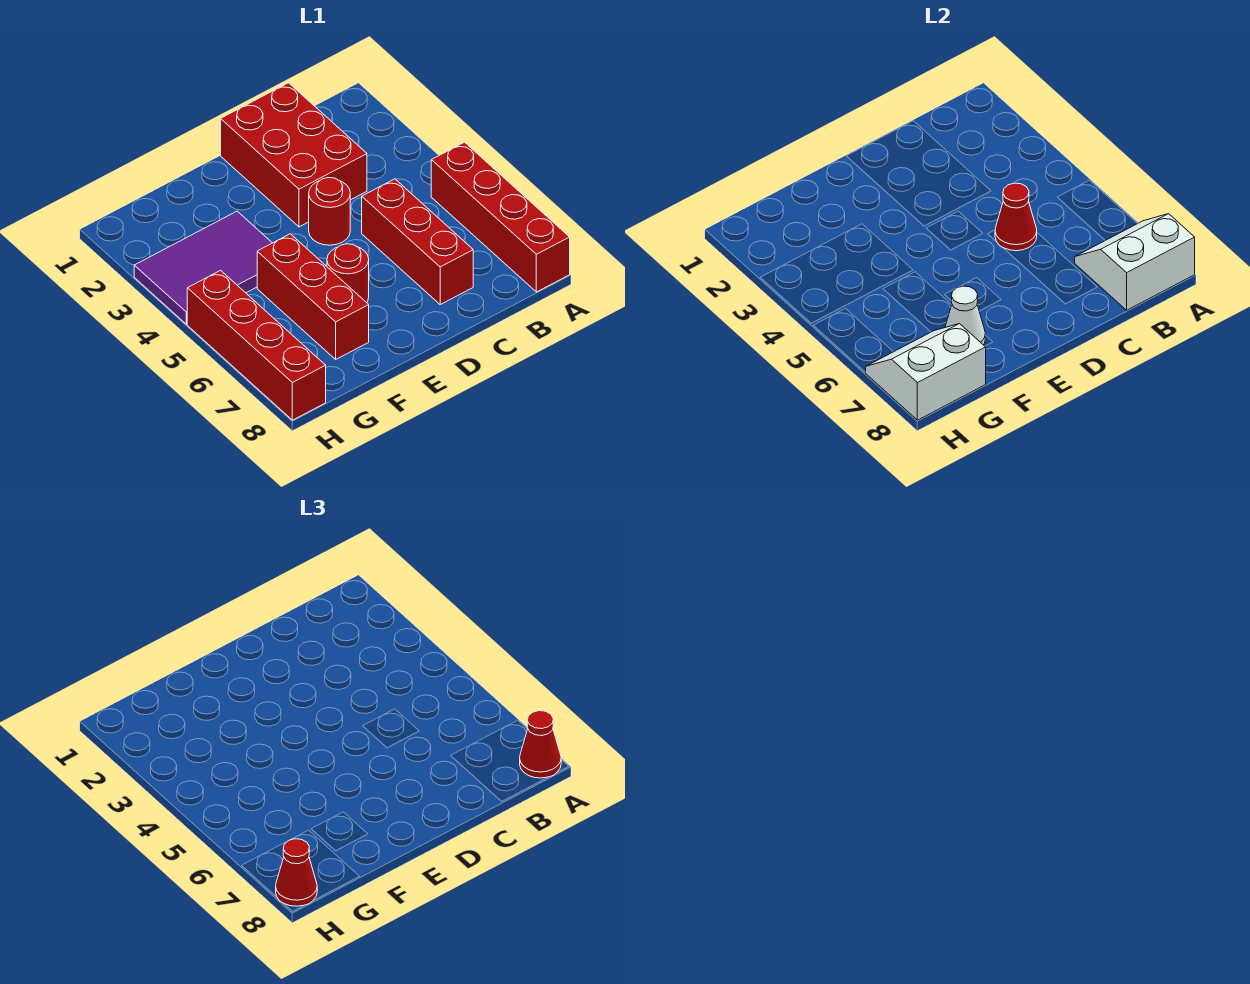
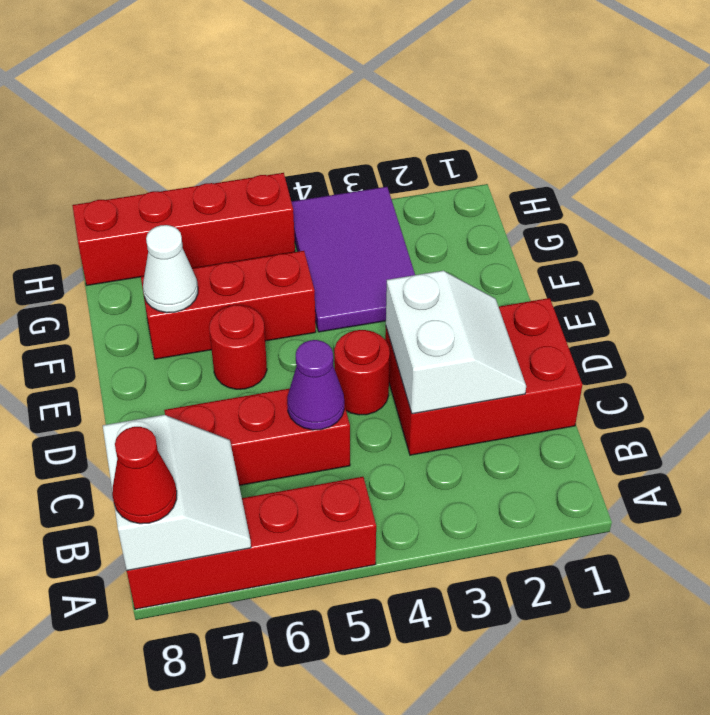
red 1x1 cone [995,183,1037,251] -> purple 1x1 cone [287,340,344,430]
white 2x2 slope [865,324,986,420] -> white 2x2 slope moved to [386,271,526,414]
red 1x1 cone [276,839,317,906] -> none

